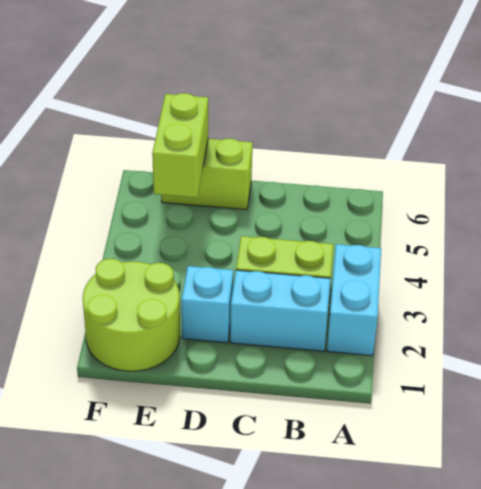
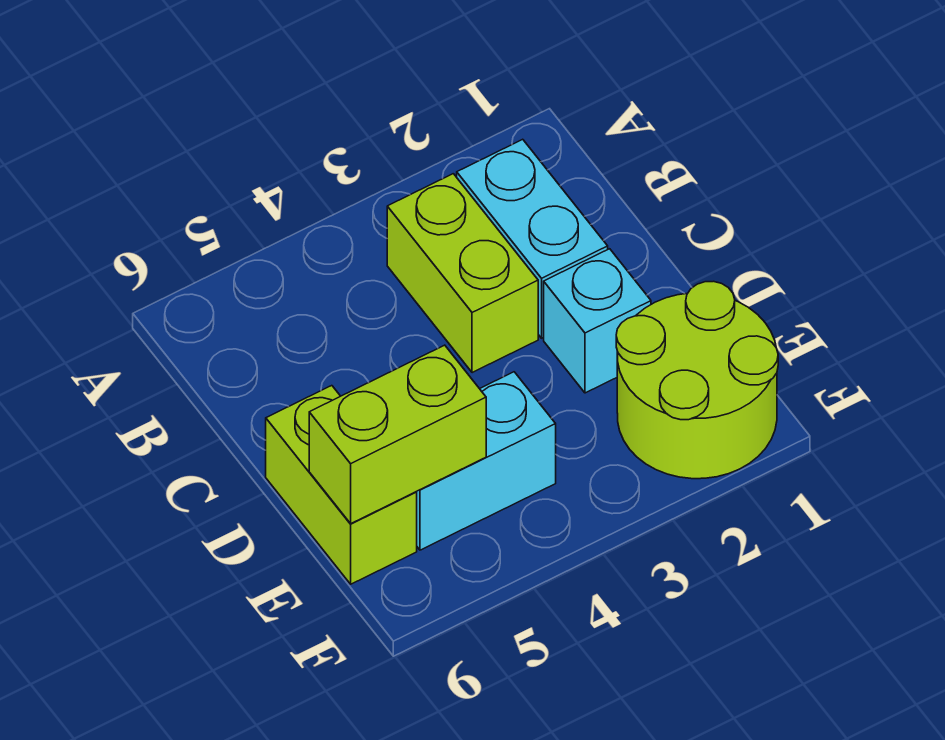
cyan 1x2 brick [327,244,381,356] -> cyan 1x2 brick moved to [417,372,556,550]

